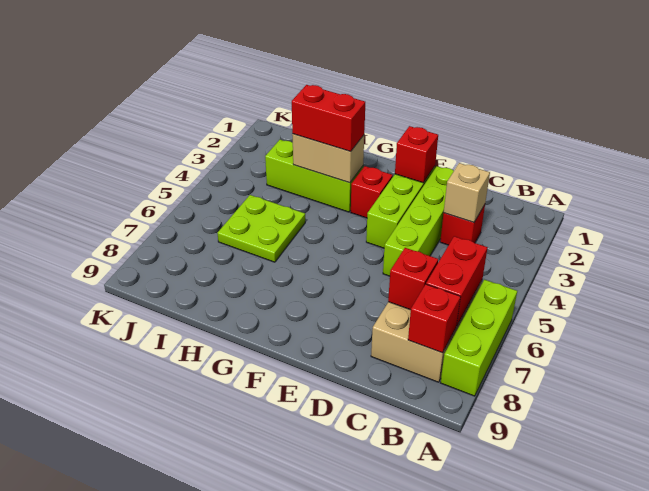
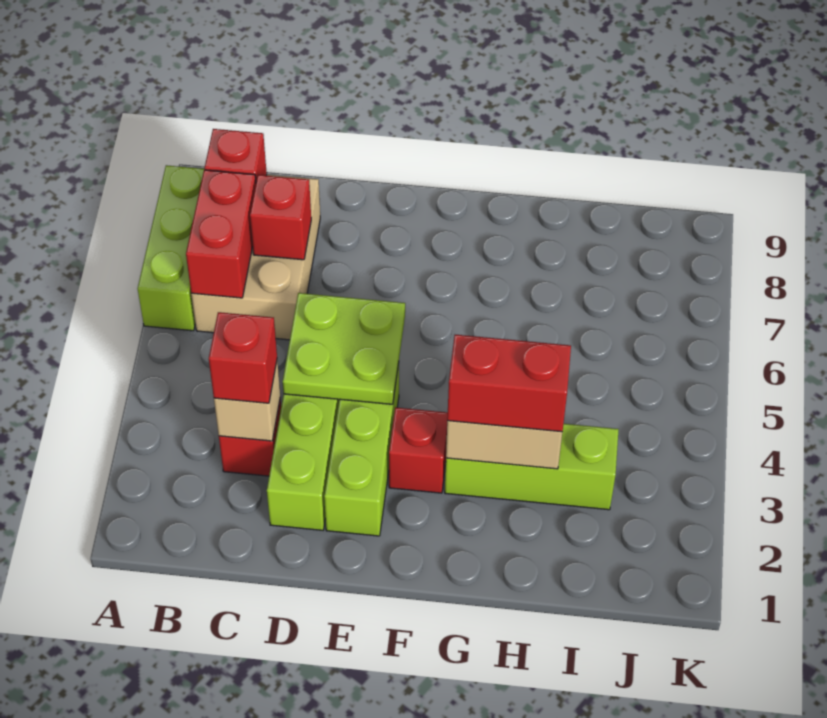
red 1x1 brick [395,126,438,183] -> red 1x1 brick moved to [209,312,277,403]
lime 2x2 plate [217,195,305,262] -> lime 2x2 plate moved to [283,293,405,404]

